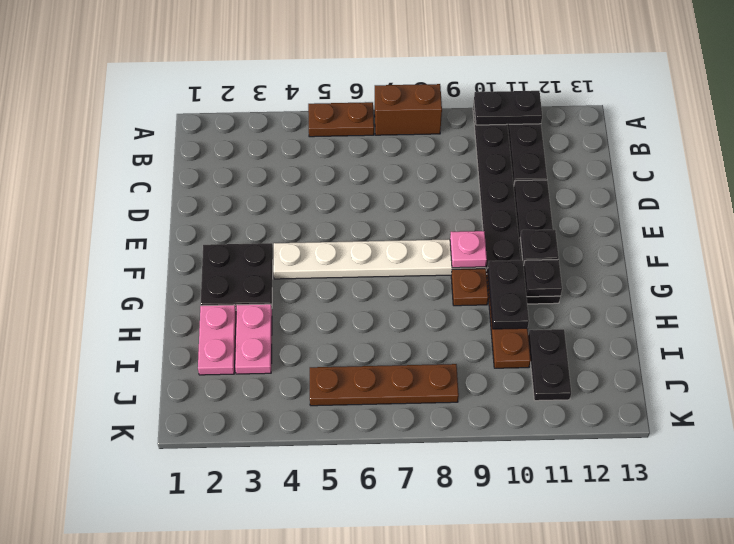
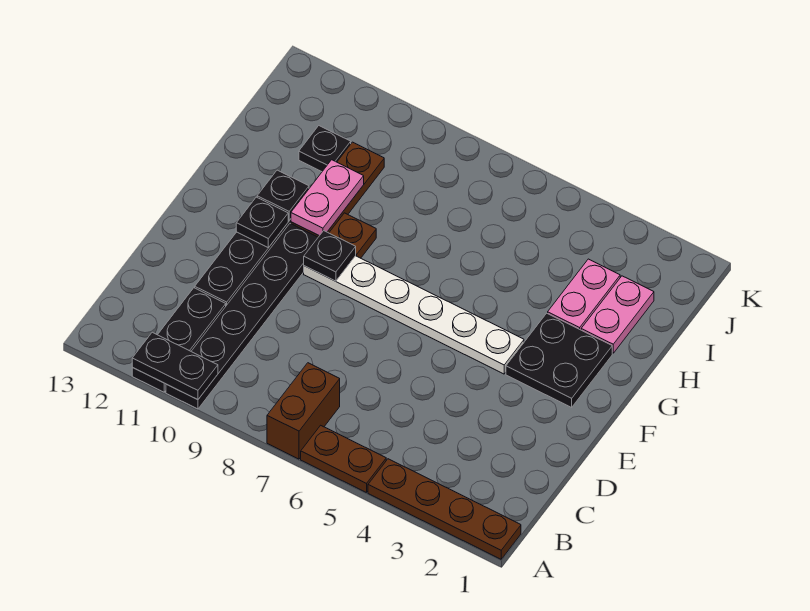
brown 1x2 brick [375,84,442,135] -> brown 1x2 brick turned to [267,363,340,459]
pink 1x1 plate [450,231,487,268] -> black 1x1 plate [304,231,356,281]
black 1x2 plate [488,260,529,329] -> pink 1x2 plate [291,160,364,236]
black 1x2 plate [528,329,571,401] -> black 1x1 plate [299,126,351,172]
brown 1x4 plate [310,364,459,406] -> brown 1x4 plate moved to [368,459,521,559]

